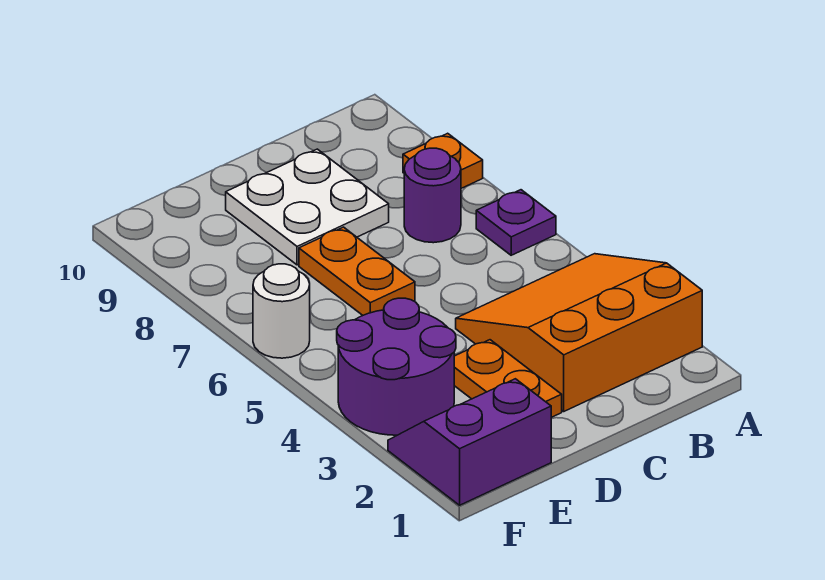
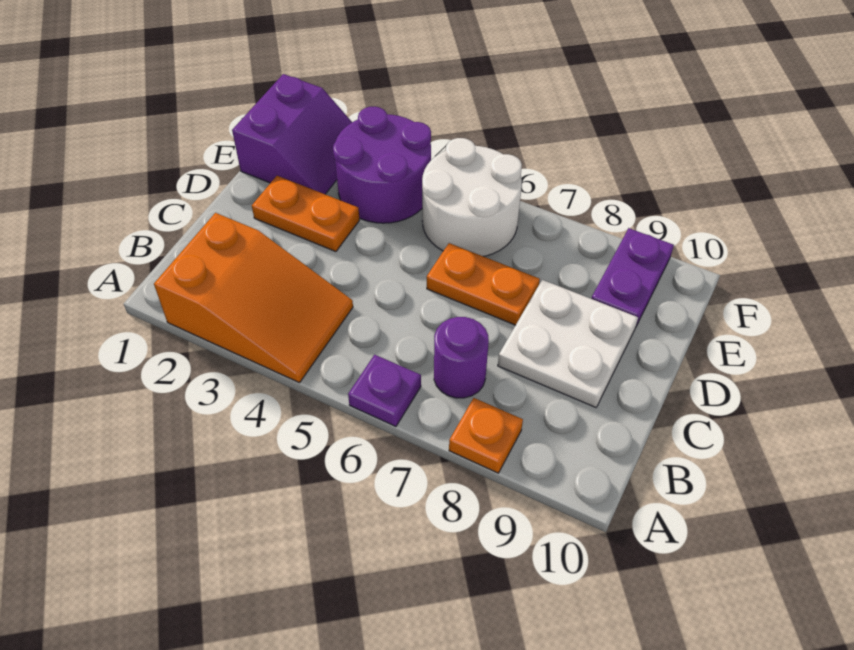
orange 3x3 slope [456,254,702,411] -> orange 2x3 slope [154,213,353,383]
none -> purple 1x2 plate [591,228,674,326]
white 1x1 round brick [253,264,310,358] -> white 2x2 round brick [422,138,522,256]

